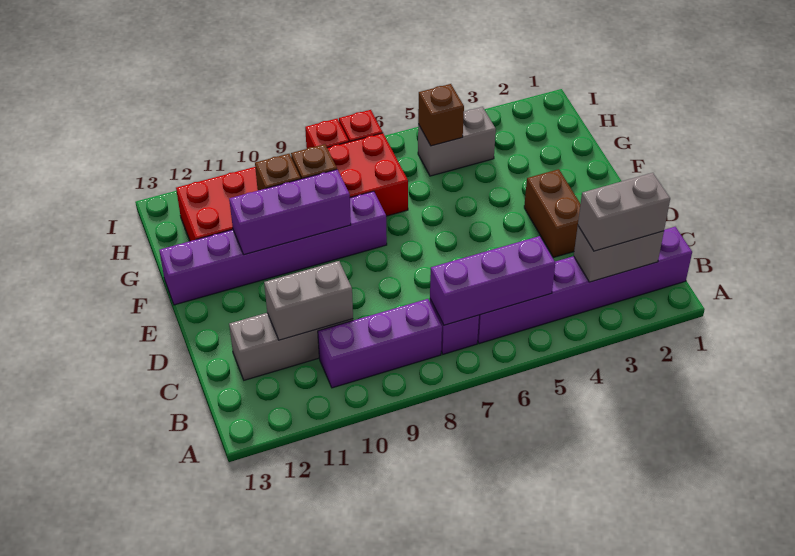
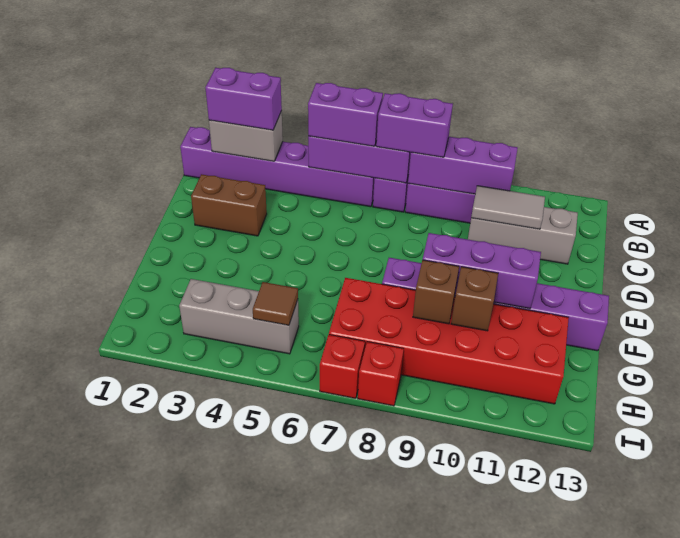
grey 1x2 brick [578,173,670,251] -> purple 1x2 brick [205,68,282,130]
none -> purple 1x2 brick [308,83,383,146]
none -> purple 1x2 brick [376,93,453,157]
none -> purple 1x3 brick [408,137,518,194]
grey 1x2 brick [264,261,353,340] -> grey 1x2 tile [471,186,545,229]
brown 1x2 brick [524,169,580,258] -> brown 1x2 brick turned to [191,174,267,236]
grey 1x2 brick [418,107,496,176] -> grey 1x3 brick [179,279,299,354]
brown 1x1 brick [418,84,464,146] -> brown 1x1 tile [253,282,298,325]

